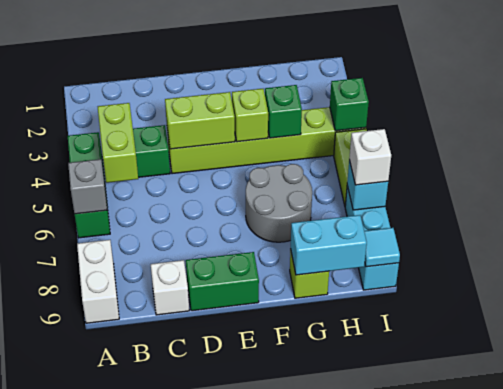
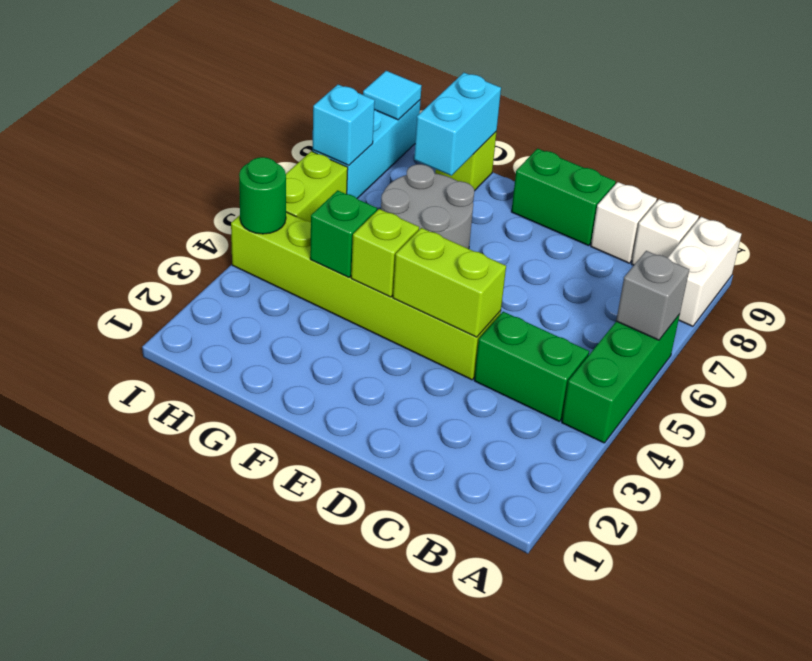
lime 1x2 brick [98,103,138,183] -> none
cyan 1x2 brick [291,215,367,275] -> cyan 1x2 brick turned to [414,73,501,176]
green 1x1 brick [330,78,369,131] -> green 1x1 round brick [239,157,286,234]
white 1x1 brick [349,129,391,185] -> white 1x1 brick moved to [632,199,699,265]

